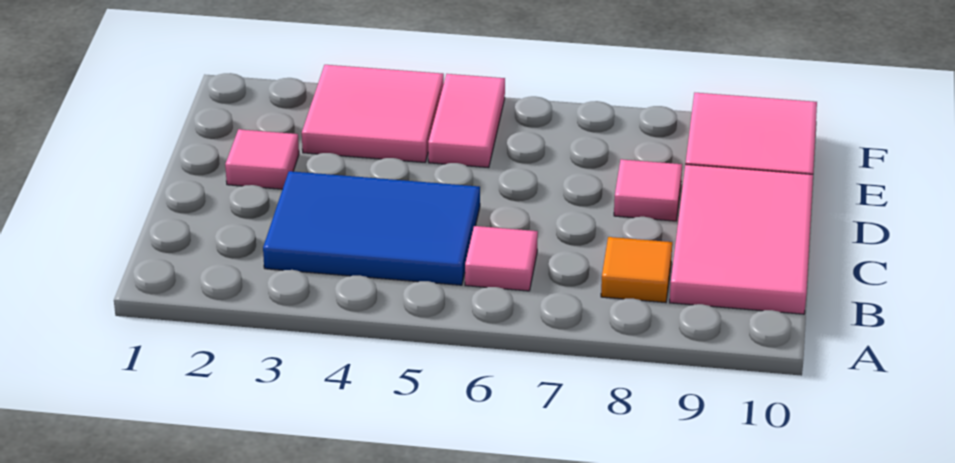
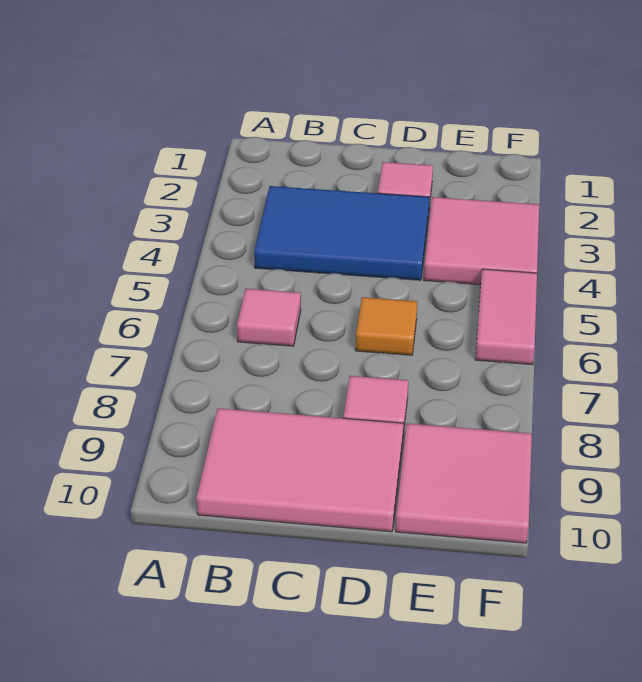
blue 2x3 tile [263,171,480,285] -> blue 2x3 tile turned to [254,186,429,280]
orange 1x1 tile [601,237,672,303] -> orange 1x1 tile moved to [356,297,417,355]
pink 1x2 tile [428,74,505,168] -> pink 1x2 tile turned to [475,269,537,364]

